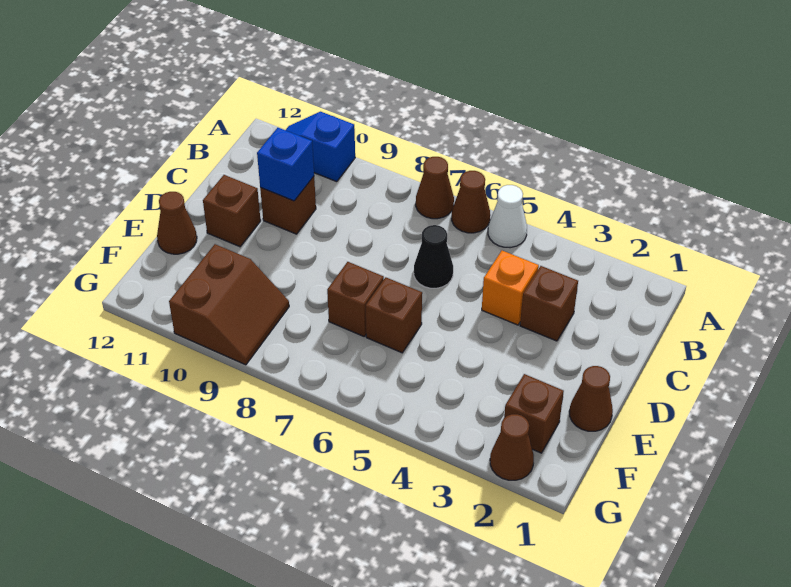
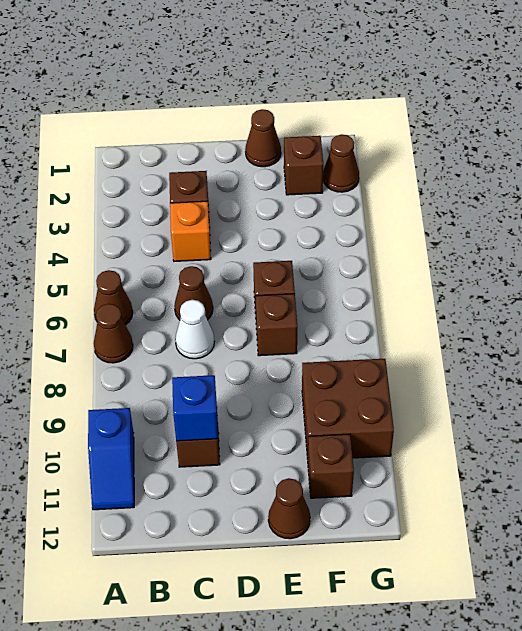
white 1x1 cone [488,185,527,248] -> white 1x1 cone moved to [175,300,214,359]
black 1x1 cone [414,225,453,288] -> brown 1x1 cone [174,266,213,320]
brown 1x1 brick [203,175,261,247] -> brown 1x1 brick moved to [308,434,354,498]
brown 2x2 slope [169,244,289,365] -> brown 2x2 brick [302,359,394,459]

